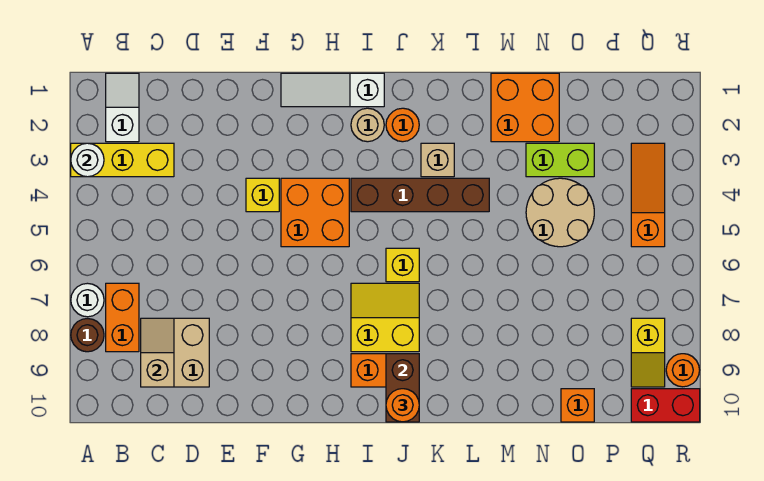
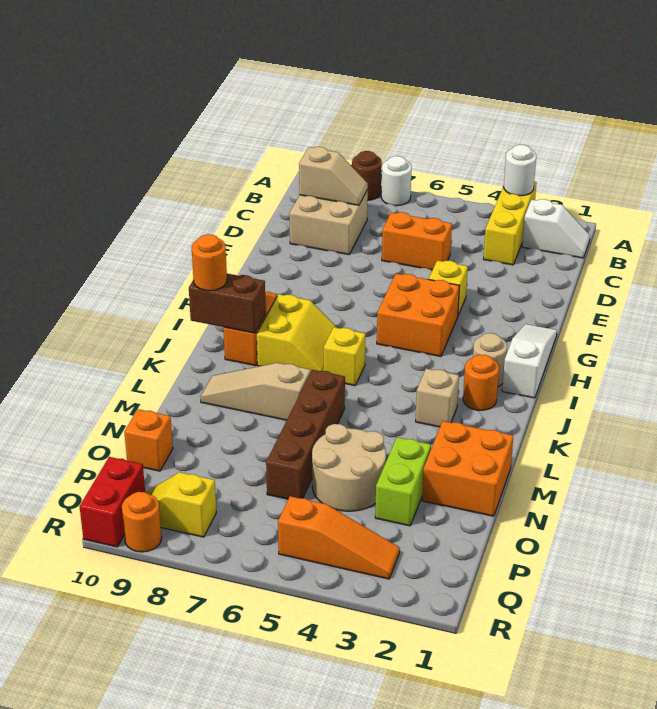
orange 1x2 brick [106,283,139,352] -> orange 1x2 brick moved to [382,212,452,270]
brown 1x4 brick [351,178,489,212] -> brown 1x4 brick moved to [266,370,345,499]
none -> tan 1x3 slope [200,363,311,420]

